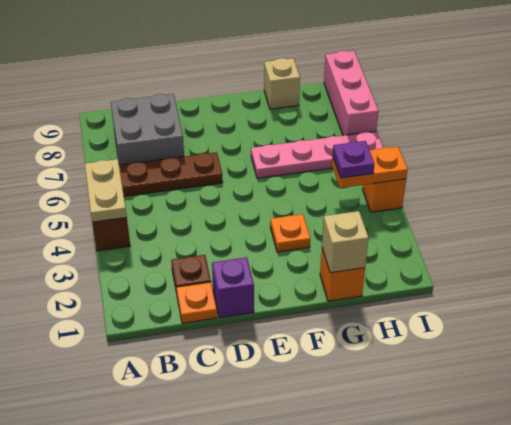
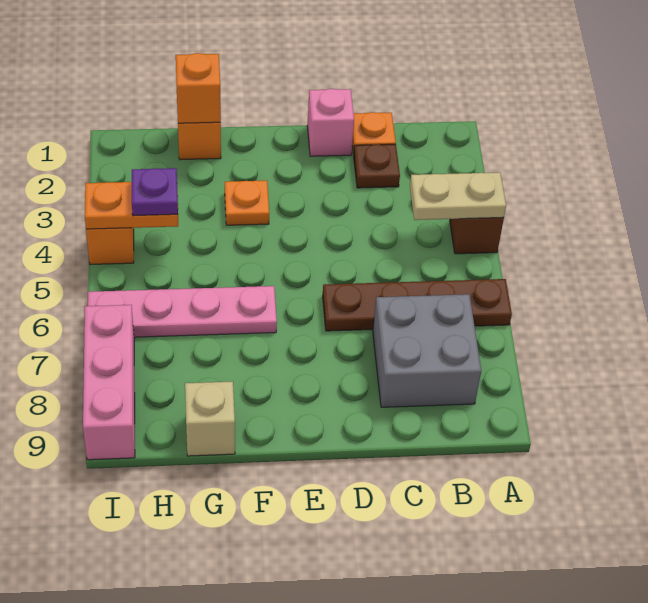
tan 1x2 plate [85,159,127,222] -> tan 1x2 plate turned to [410,172,506,220]
purple 1x1 brick [212,257,254,318] -> pink 1x1 brick [307,89,354,156]
tan 1x1 brick [322,211,368,273] -> orange 1x1 brick [176,53,221,123]

